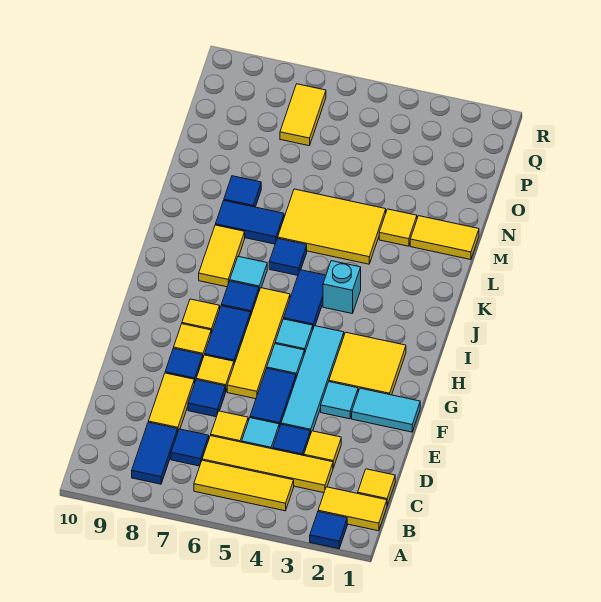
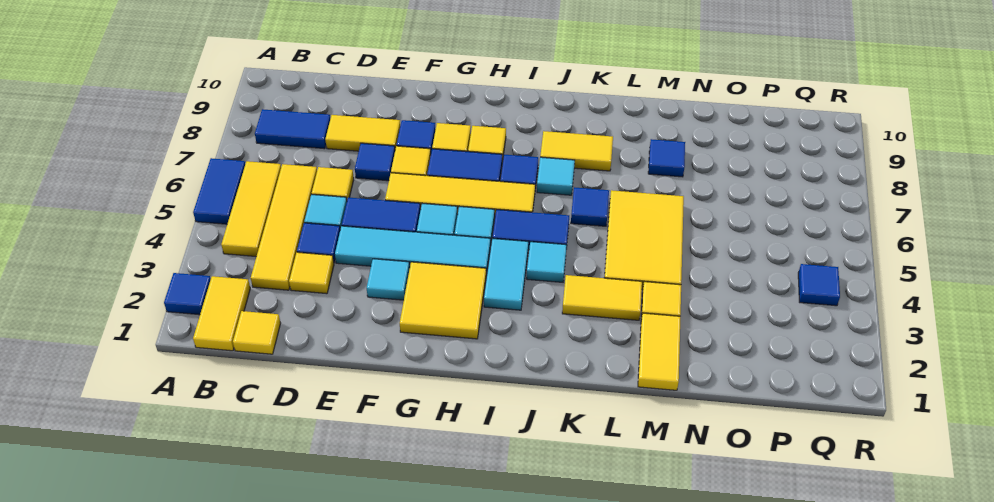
blue 1x1 tile [171,429,209,466] -> blue 1x1 tile moved to [798,264,840,306]
cyan 1x2 tile [352,388,420,432] -> cyan 1x2 tile moved to [484,238,528,310]
cyan 1x1 brick [323,261,361,314] -> cyan 1x1 tile [527,242,567,282]
blue 1x2 tile [215,201,284,244] -> blue 1x2 tile moved to [193,158,245,224]
yellow 1x2 tile [280,84,326,146] -> yellow 1x2 tile moved to [562,275,642,320]

